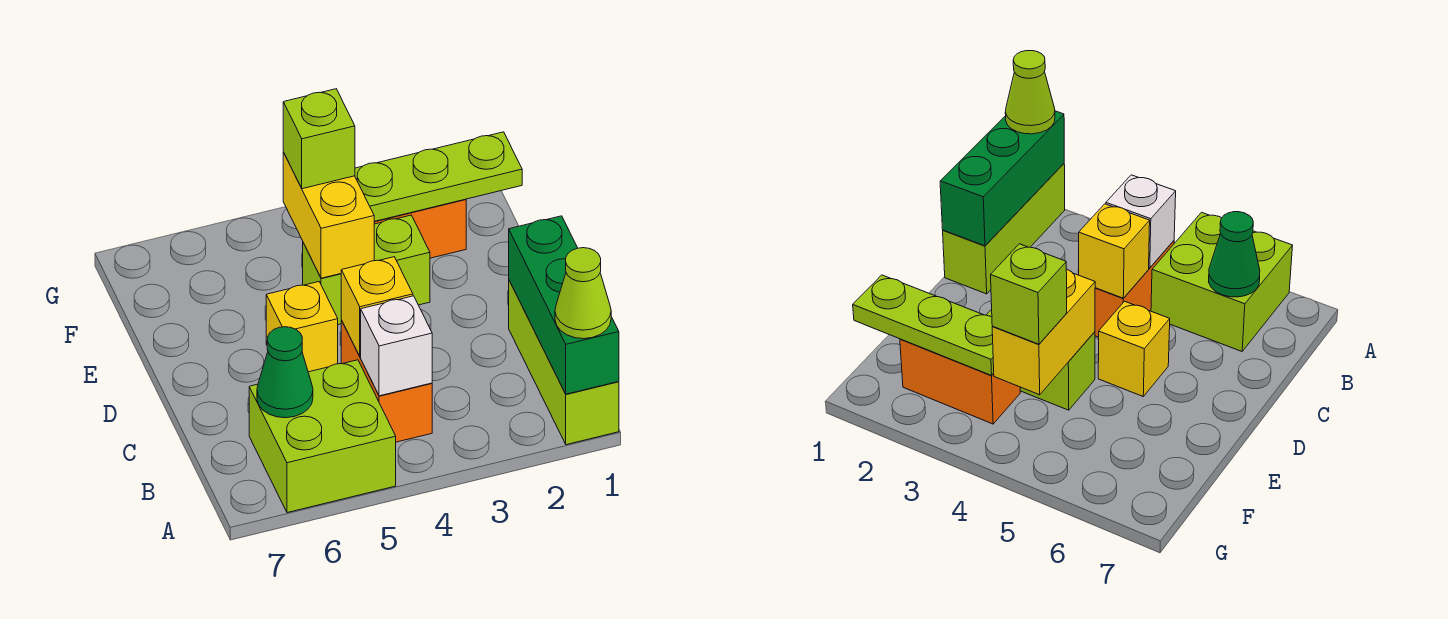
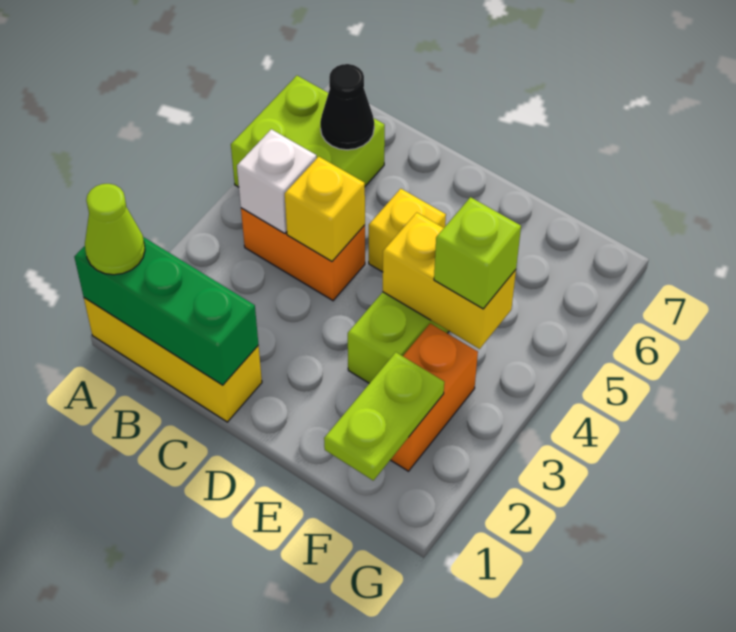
lime 1x3 brick [509,281,619,445] -> yellow 1x3 brick [84,298,262,422]
green 1x1 cone [257,327,313,418] -> black 1x1 cone [320,64,374,150]
lime 1x3 plate [355,132,522,221] -> lime 1x2 plate [324,352,444,480]

